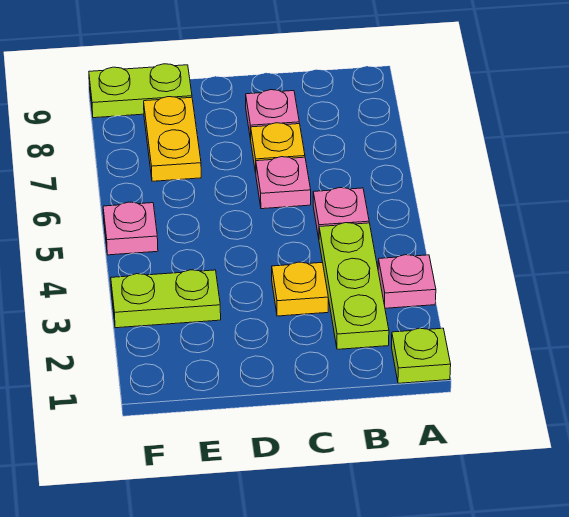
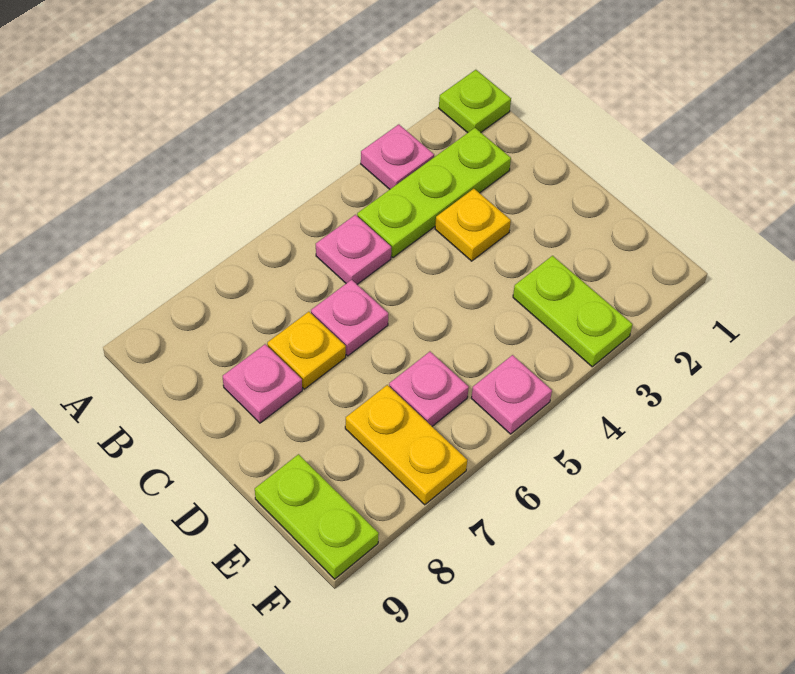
none -> pink 1x1 plate [389,352,469,426]
yellow 1x2 plate [144,97,201,181] -> yellow 1x2 plate turned to [345,385,467,505]

